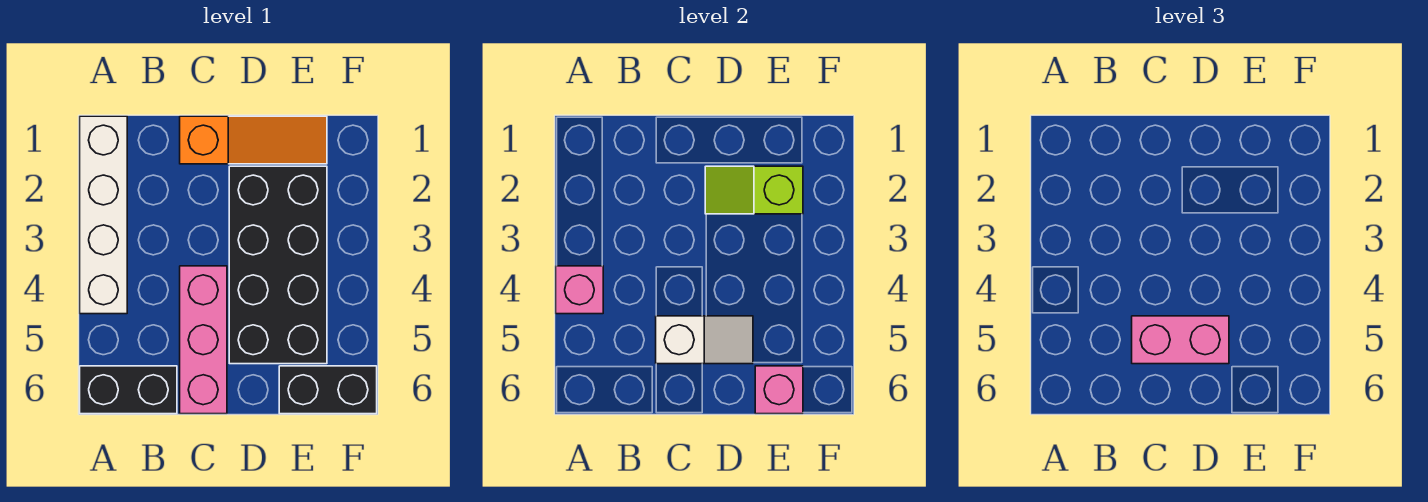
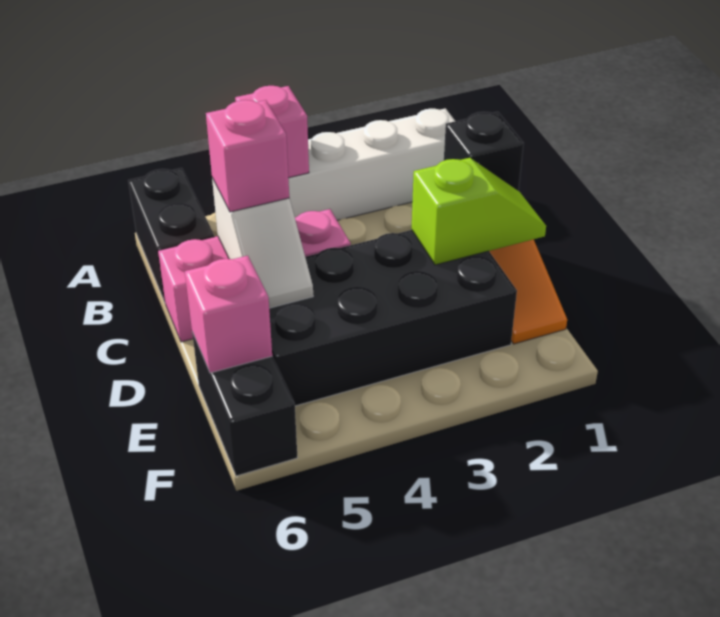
none -> black 1x1 brick [444,112,524,191]
pink 1x2 brick [1132,316,1229,364] -> pink 1x1 brick [206,100,289,212]
lime 1x2 slope [705,166,803,214] -> lime 1x2 slope turned to [412,158,546,265]

